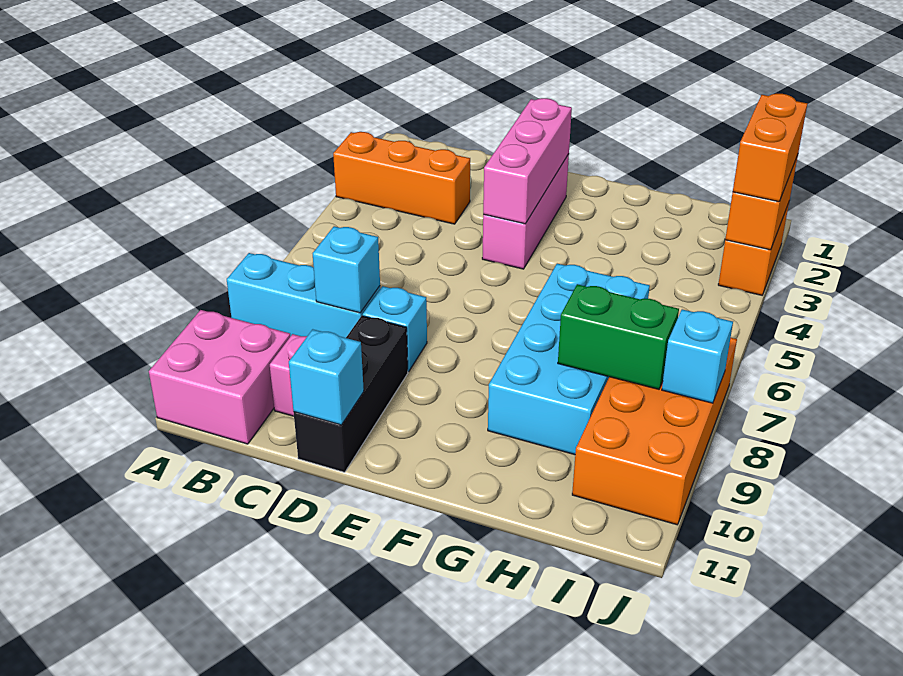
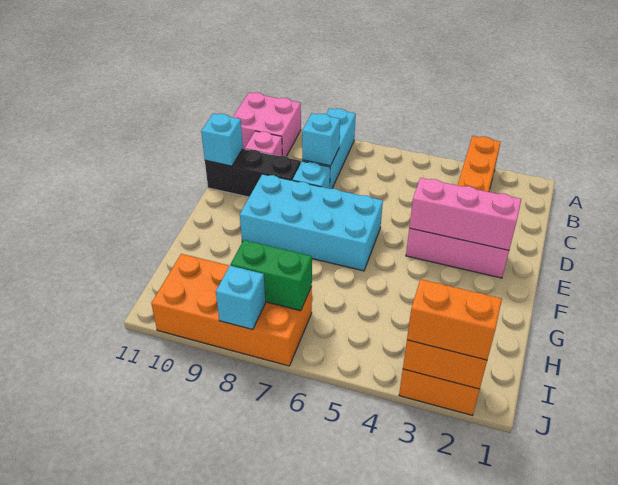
cyan 2x4 brick [488,264,650,455] -> cyan 2x4 brick moved to [240,174,383,271]
green 1x2 brick [558,284,679,389] -> green 1x2 brick turned to [230,240,312,311]

